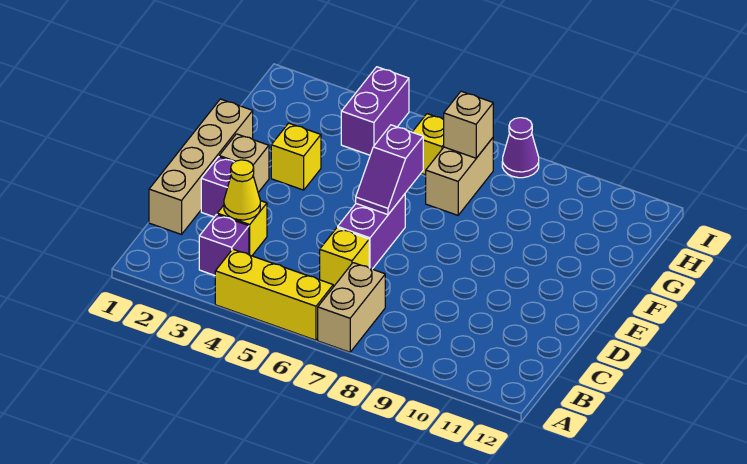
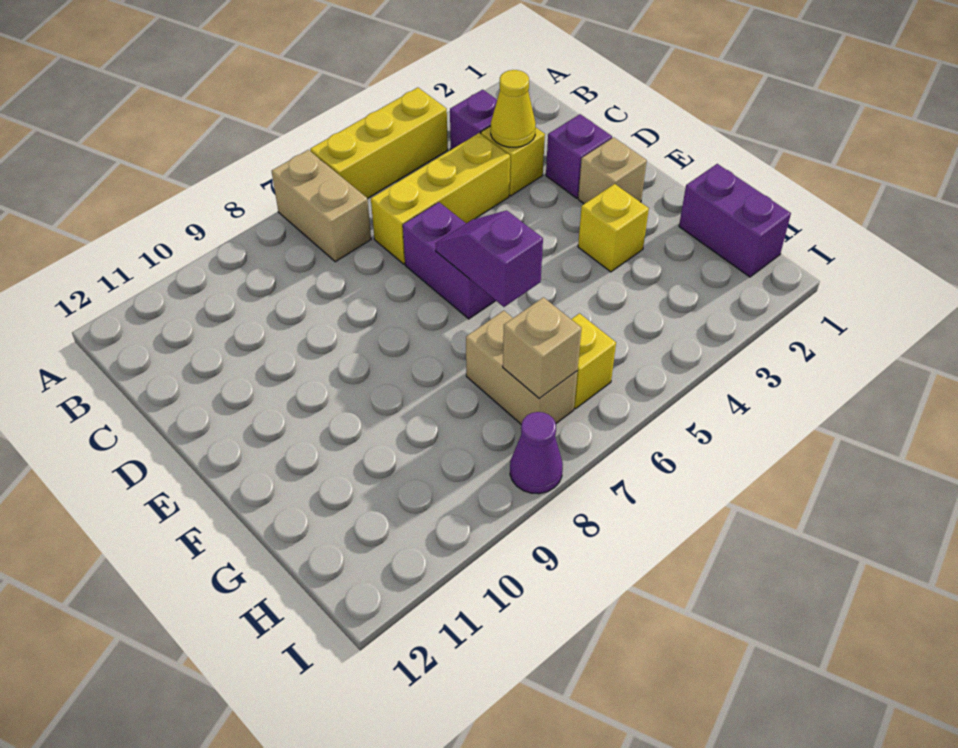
tan 1x4 brick [149,99,253,234] -> none
yellow 1x1 brick [320,228,369,287] -> yellow 1x3 brick [371,133,510,264]
purple 1x2 brick [341,67,409,155] -> purple 1x2 brick moved to [679,164,791,277]

